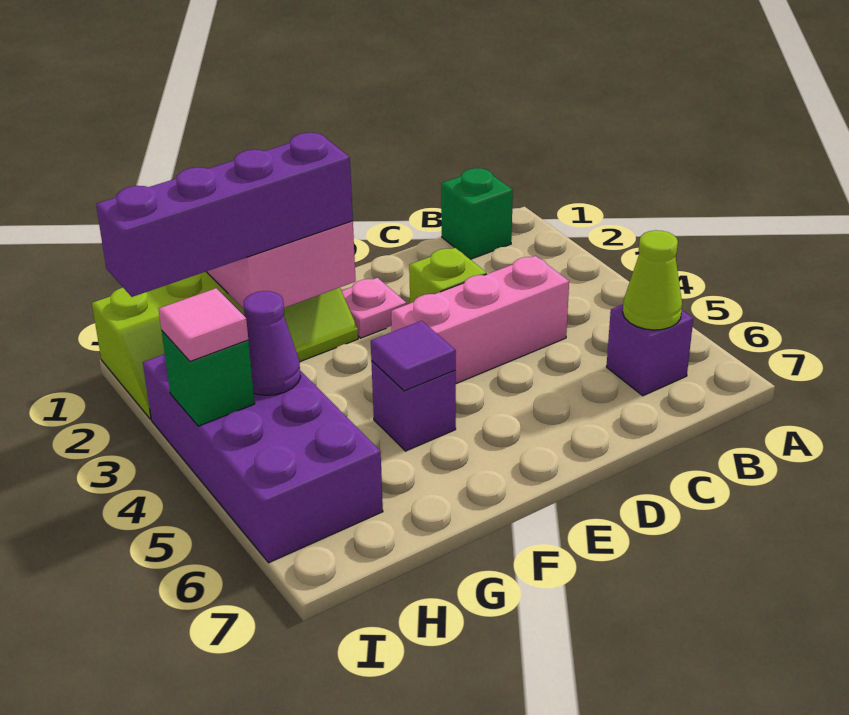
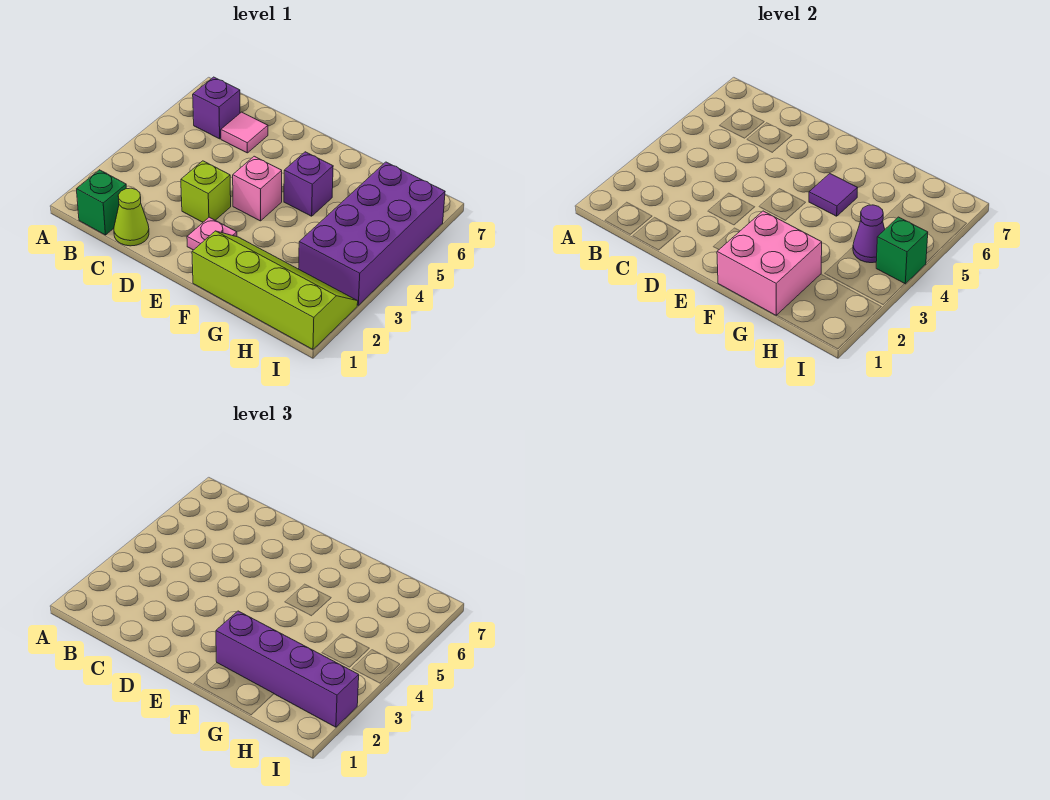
lime 1x1 cone [623,230,682,330] -> lime 1x1 cone moved to [114,188,149,246]
pink 1x3 brick [391,256,569,383] -> pink 1x1 brick [233,156,282,221]
pink 1x1 tile [159,288,248,361] -> pink 1x1 tile moved to [221,112,268,153]

